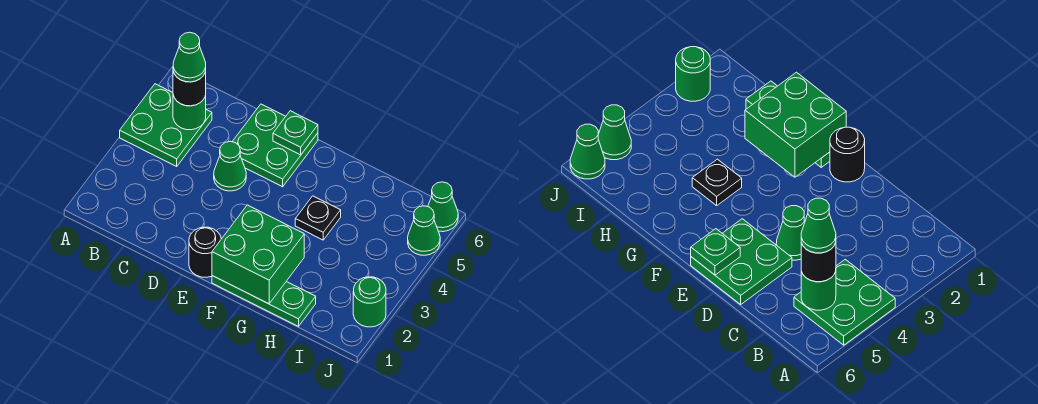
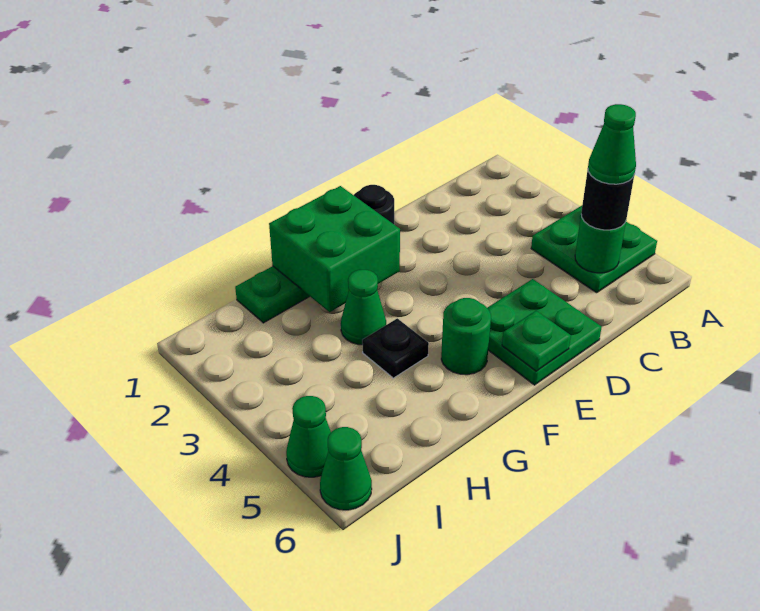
green 1x1 cone [214,141,246,191] -> green 1x1 cone moved to [341,270,386,345]
green 1x1 round brick [353,277,386,327] -> green 1x1 round brick moved to [441,298,491,375]

